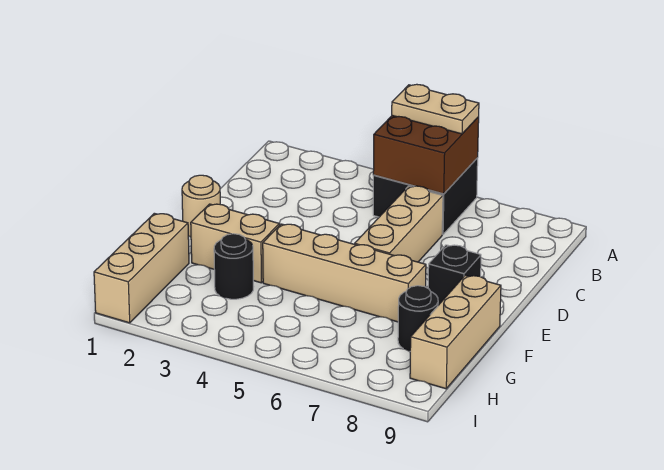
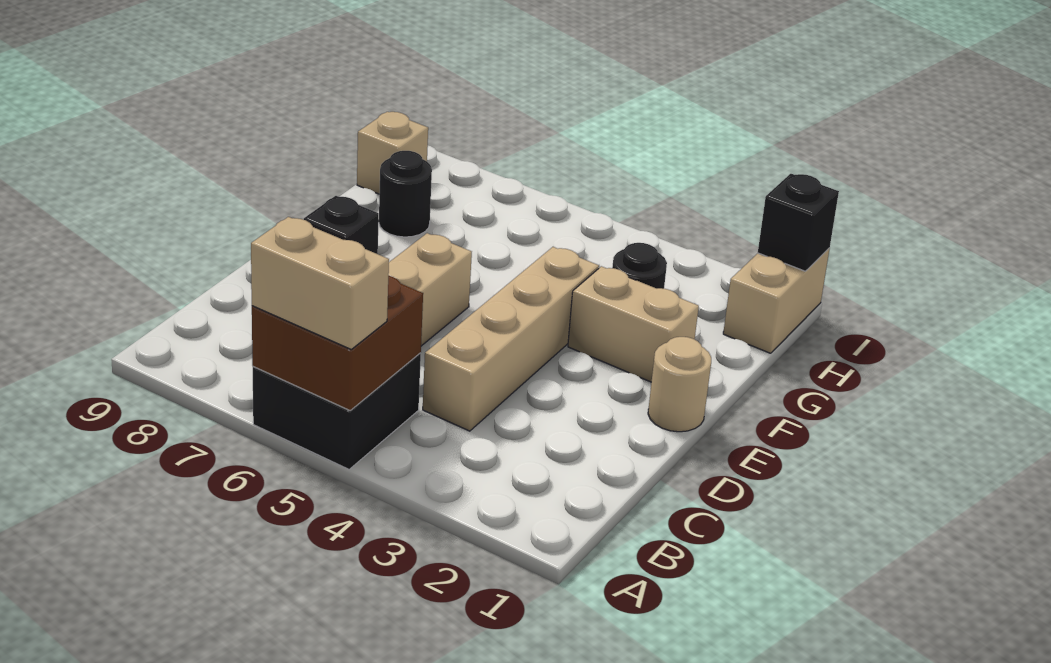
tan 1x2 plate [392,84,479,134] -> tan 1x2 brick [251,217,389,349]
tan 1x4 brick [263,224,426,322] -> tan 1x4 brick turned to [423,247,599,431]
tan 1x3 brick [410,275,501,389] -> tan 1x1 brick [357,112,428,194]
tan 1x3 brick [94,213,189,323] -> tan 1x2 brick [723,248,830,353]
none -> black 1x1 brick [758,174,839,271]

